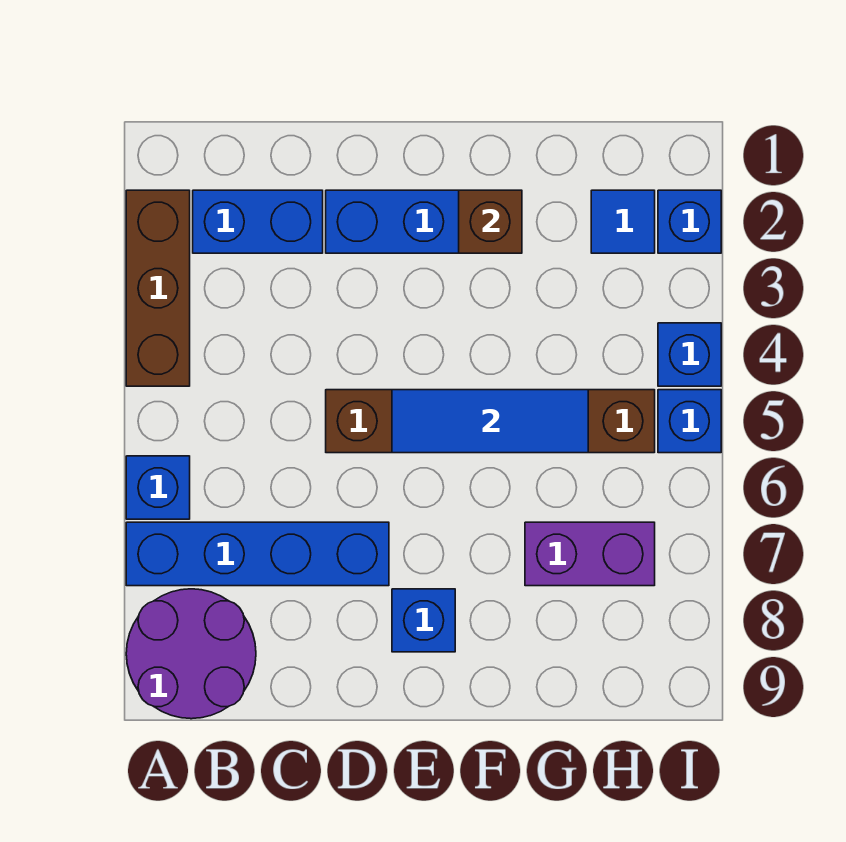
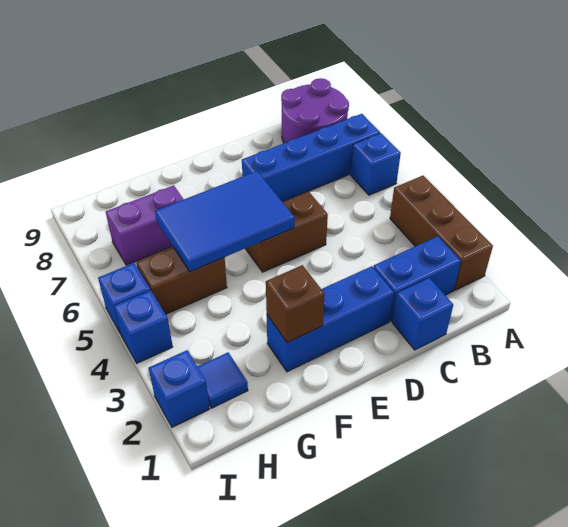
blue 1x3 tile [392,390,588,453] -> blue 2x3 tile [155,171,295,272]
blue 1x1 brick [392,589,455,652] -> blue 1x1 brick moved to [392,278,453,350]

